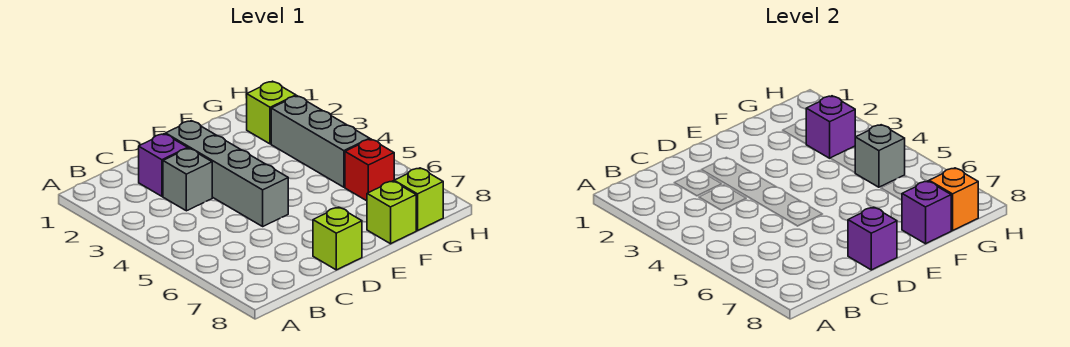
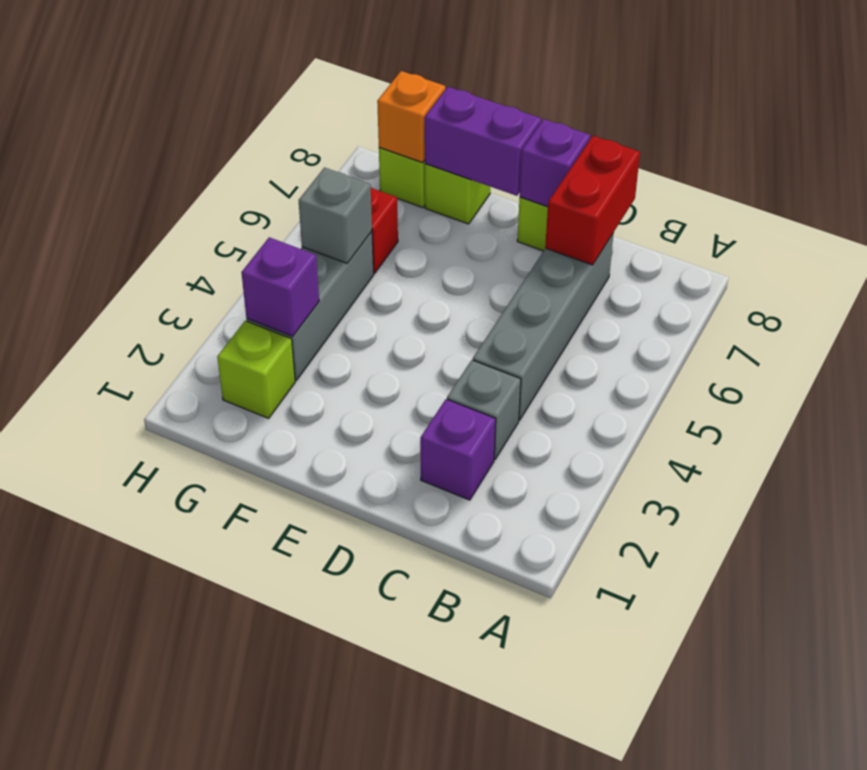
none -> red 1x2 brick [545,136,640,265]
grey 1x4 brick [166,121,288,226] -> grey 1x4 brick moved to [473,233,614,420]
purple 1x1 brick [902,181,951,244] -> purple 1x2 brick [425,87,541,196]

